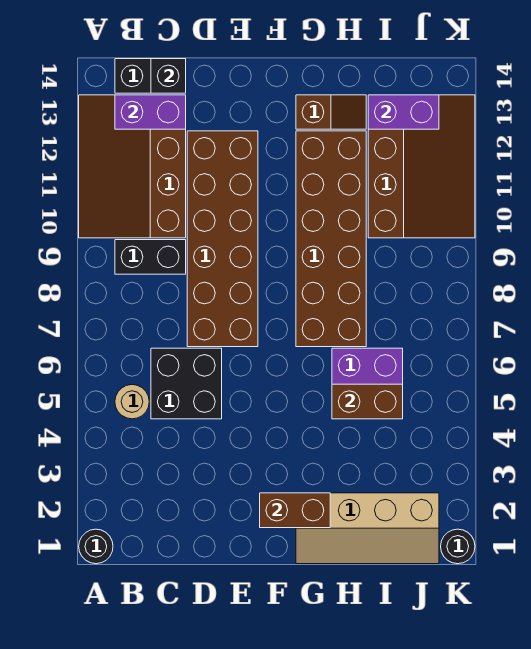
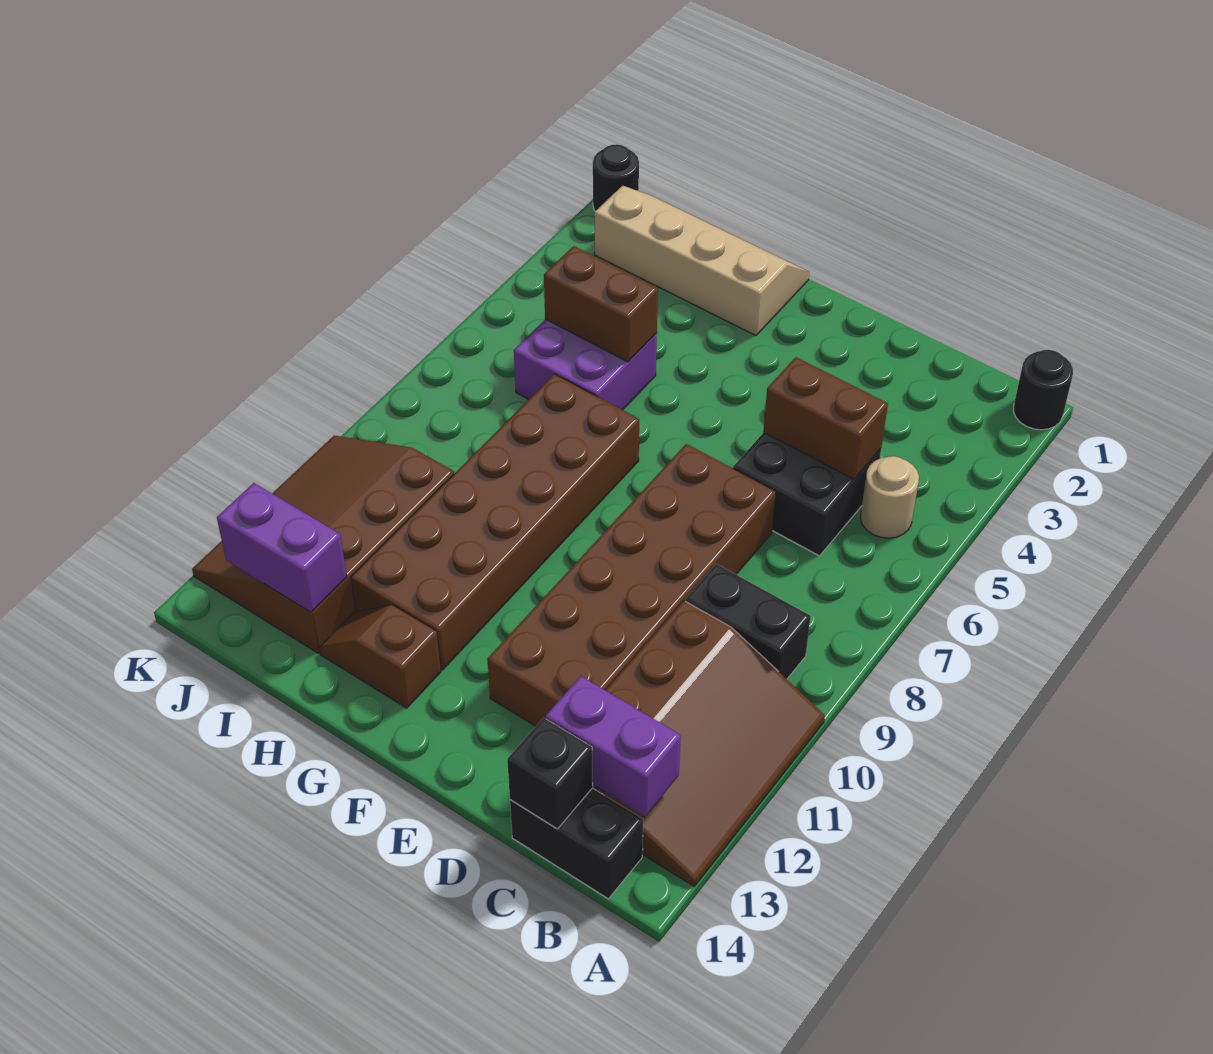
brown 1x2 brick [260,493,330,528] -> brown 1x2 brick moved to [763,357,888,479]

